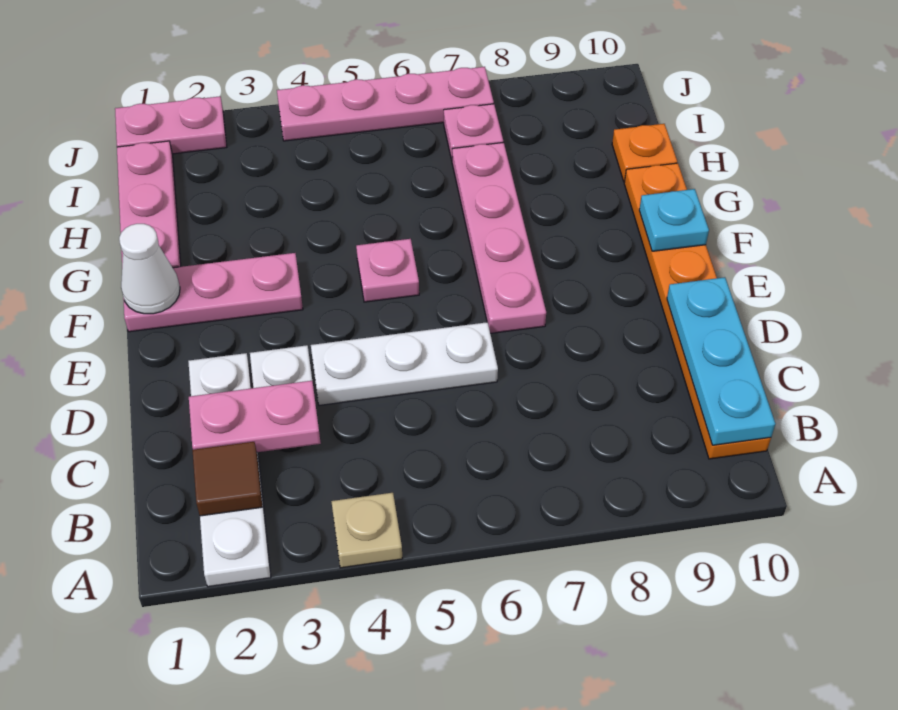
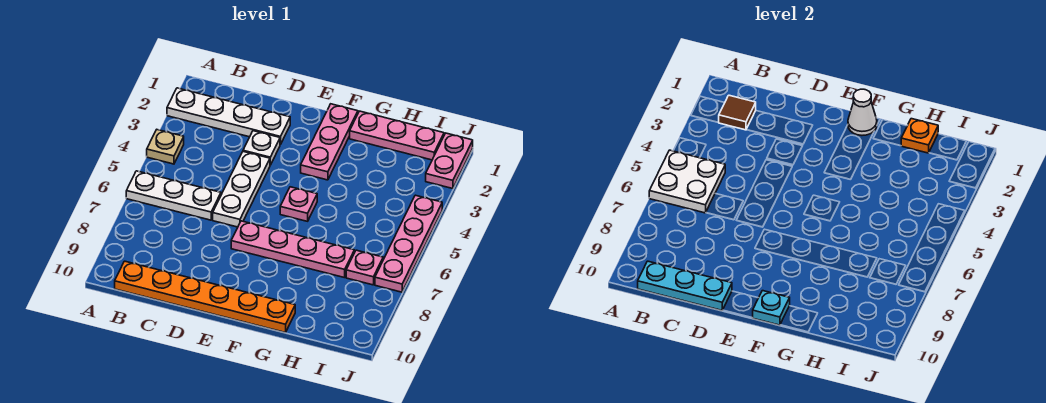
none -> white 2x2 plate [649,150,725,213]
none -> white 1x3 plate [126,171,221,220]
pink 1x2 plate [189,381,321,452] -> none
orange 1x1 plate [612,124,677,182] -> orange 1x1 plate moved to [901,119,938,153]

